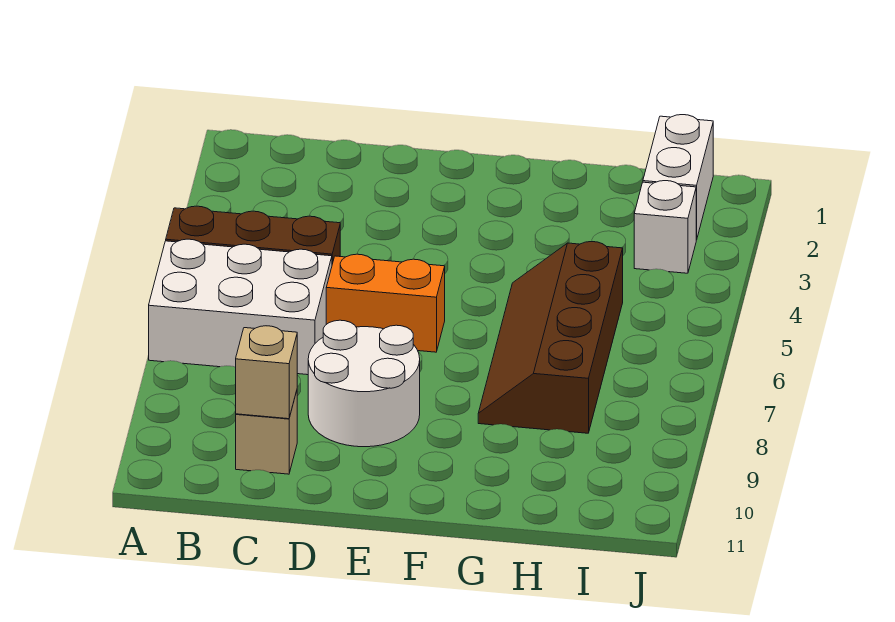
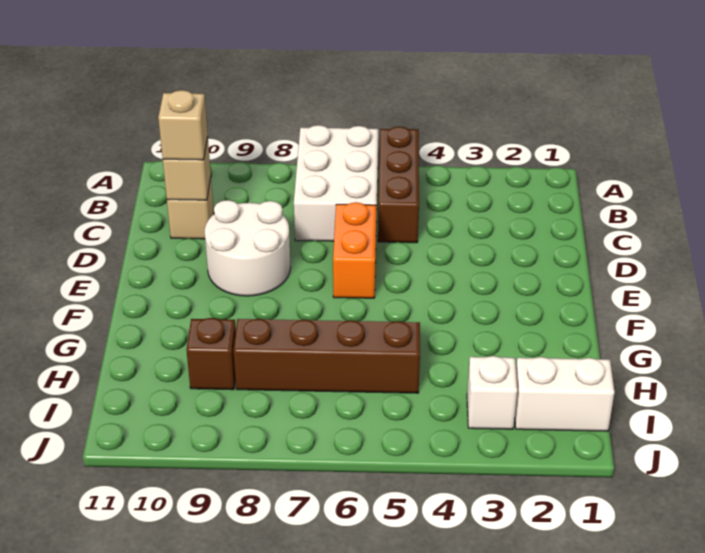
none -> tan 1x1 brick [158,90,208,160]
none -> brown 1x1 brick [187,318,236,390]

